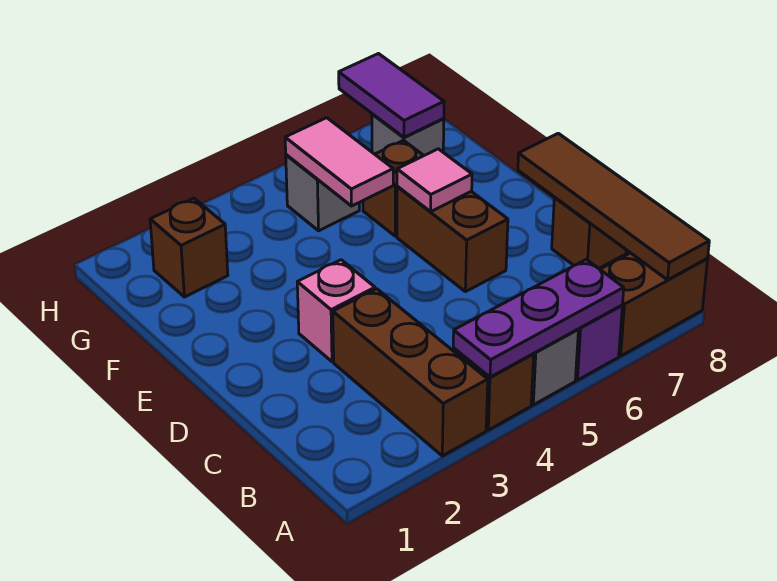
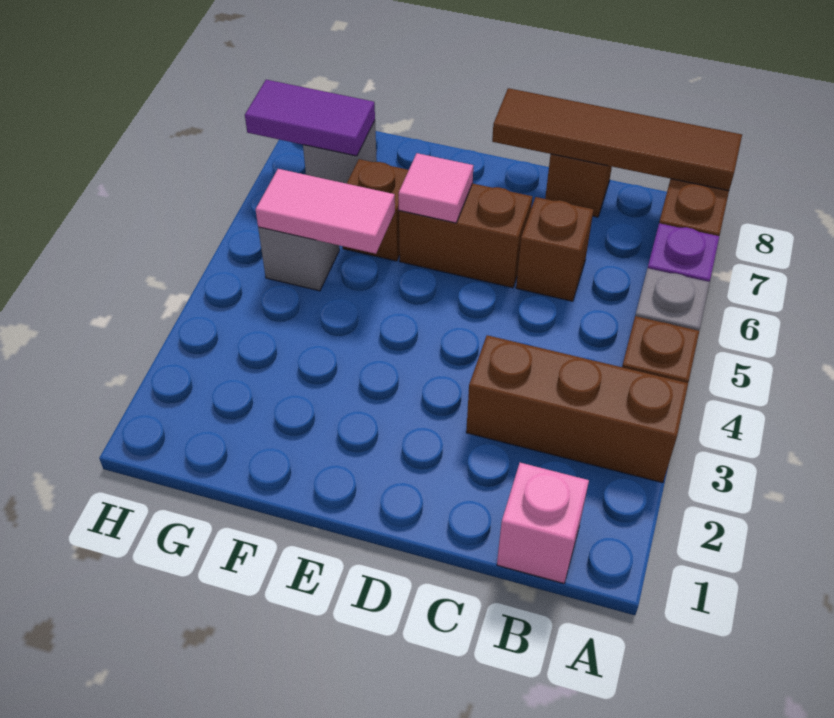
purple 1x3 plate [453,260,624,377] -> none
pink 1x1 brick [297,260,375,362] -> pink 1x1 brick moved to [497,463,589,584]
brown 1x1 brick [150,198,228,297] -> brown 1x1 brick moved to [516,197,593,301]

